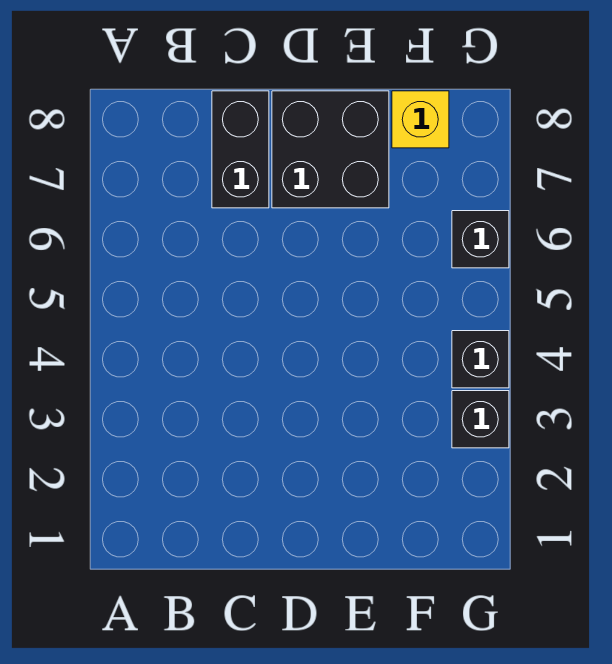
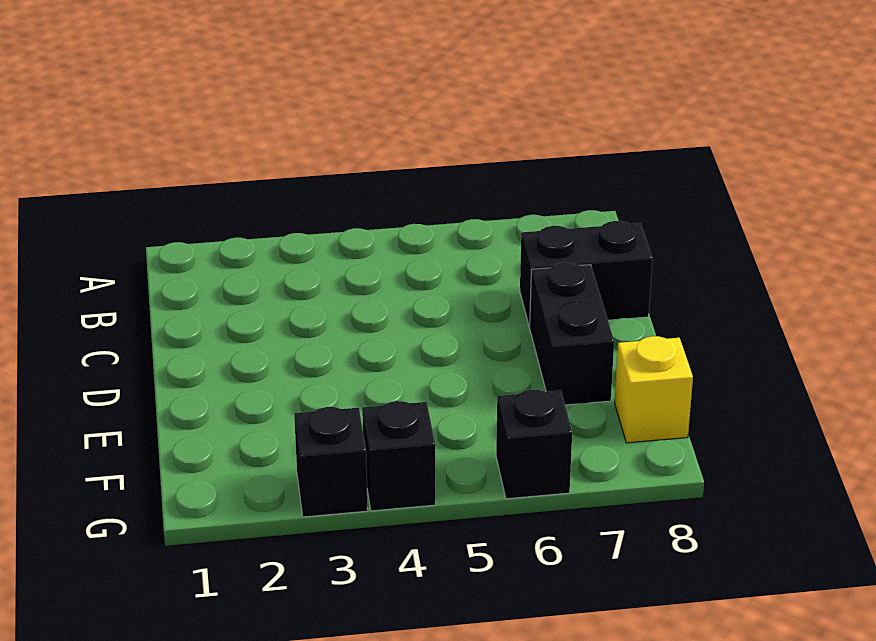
black 2x2 brick [272,91,389,208] -> black 1x2 brick [529,263,614,405]

